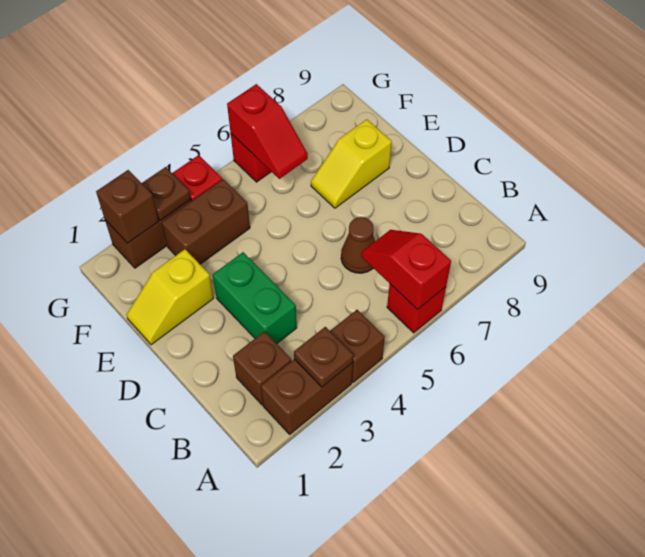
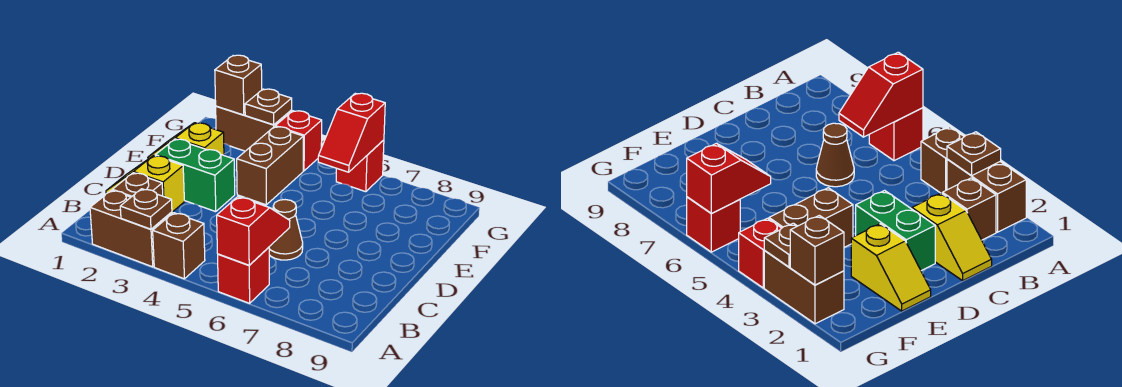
green 1x2 brick [212,252,297,344] -> green 1x2 brick turned to [155,139,235,212]
yellow 1x2 slope [311,119,392,208] -> yellow 1x2 slope moved to [106,155,184,212]
brown 1x2 brick [162,179,250,264] -> brown 1x2 brick turned to [237,127,303,205]

